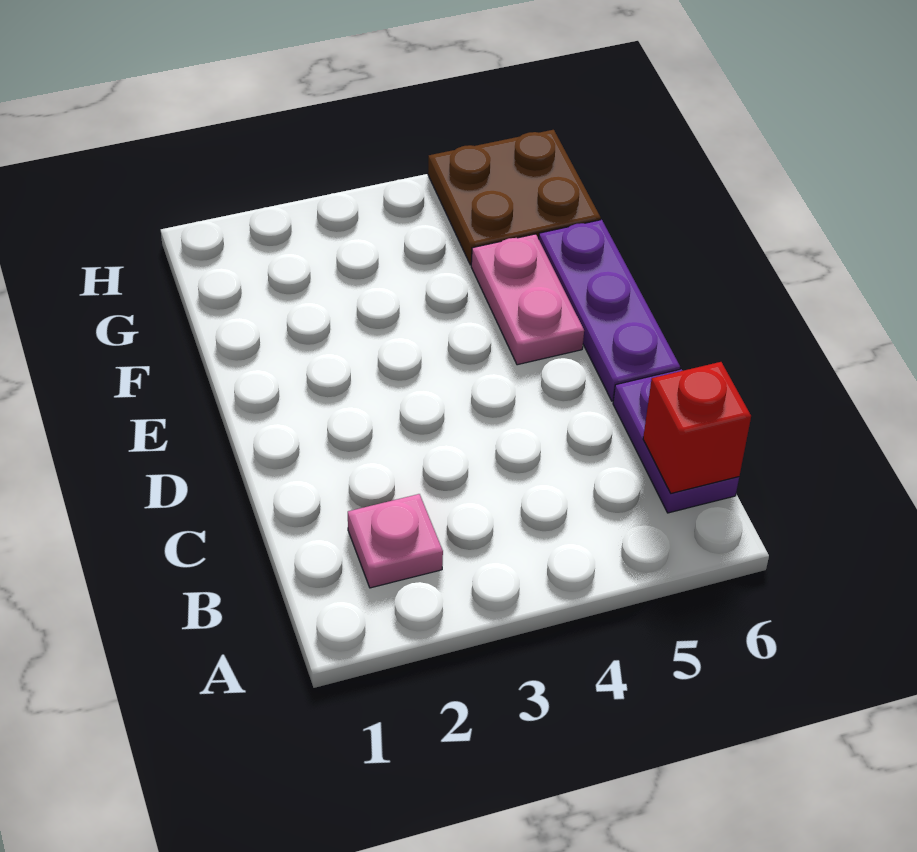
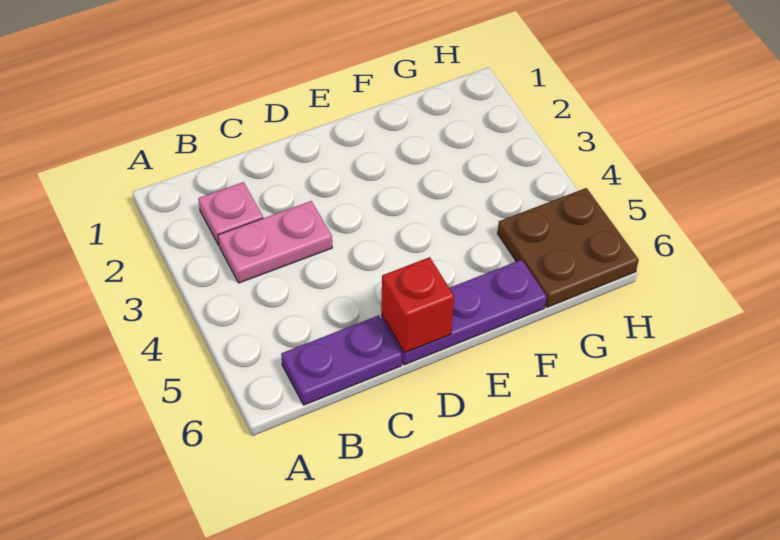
red 1x1 brick [643,362,751,493] -> red 1x1 brick moved to [381,257,454,353]
pink 1x2 plate [471,234,584,365] -> pink 1x2 plate moved to [218,201,332,283]

